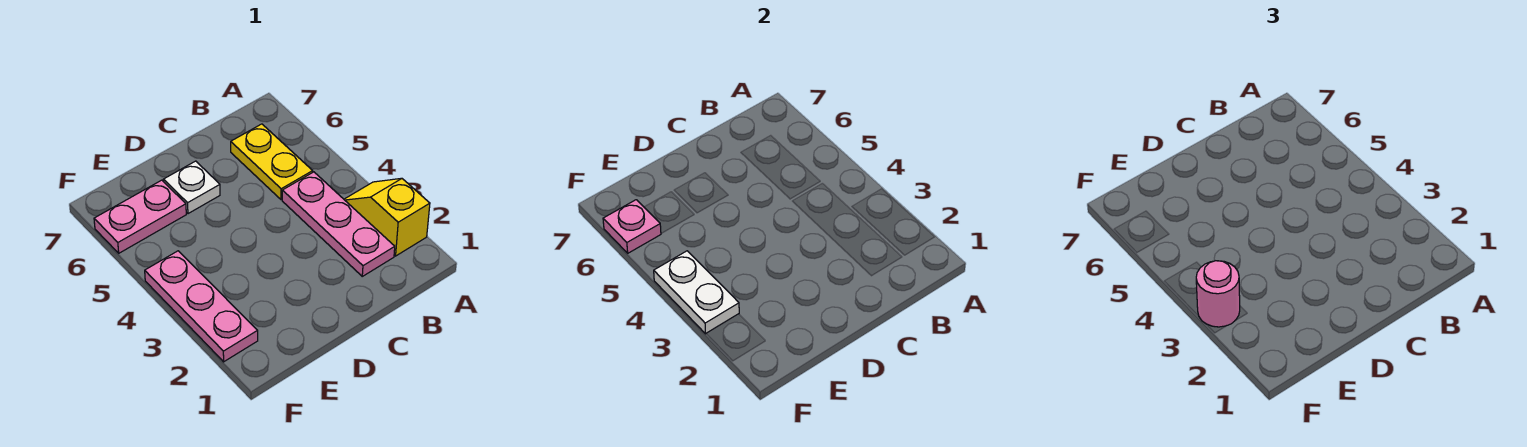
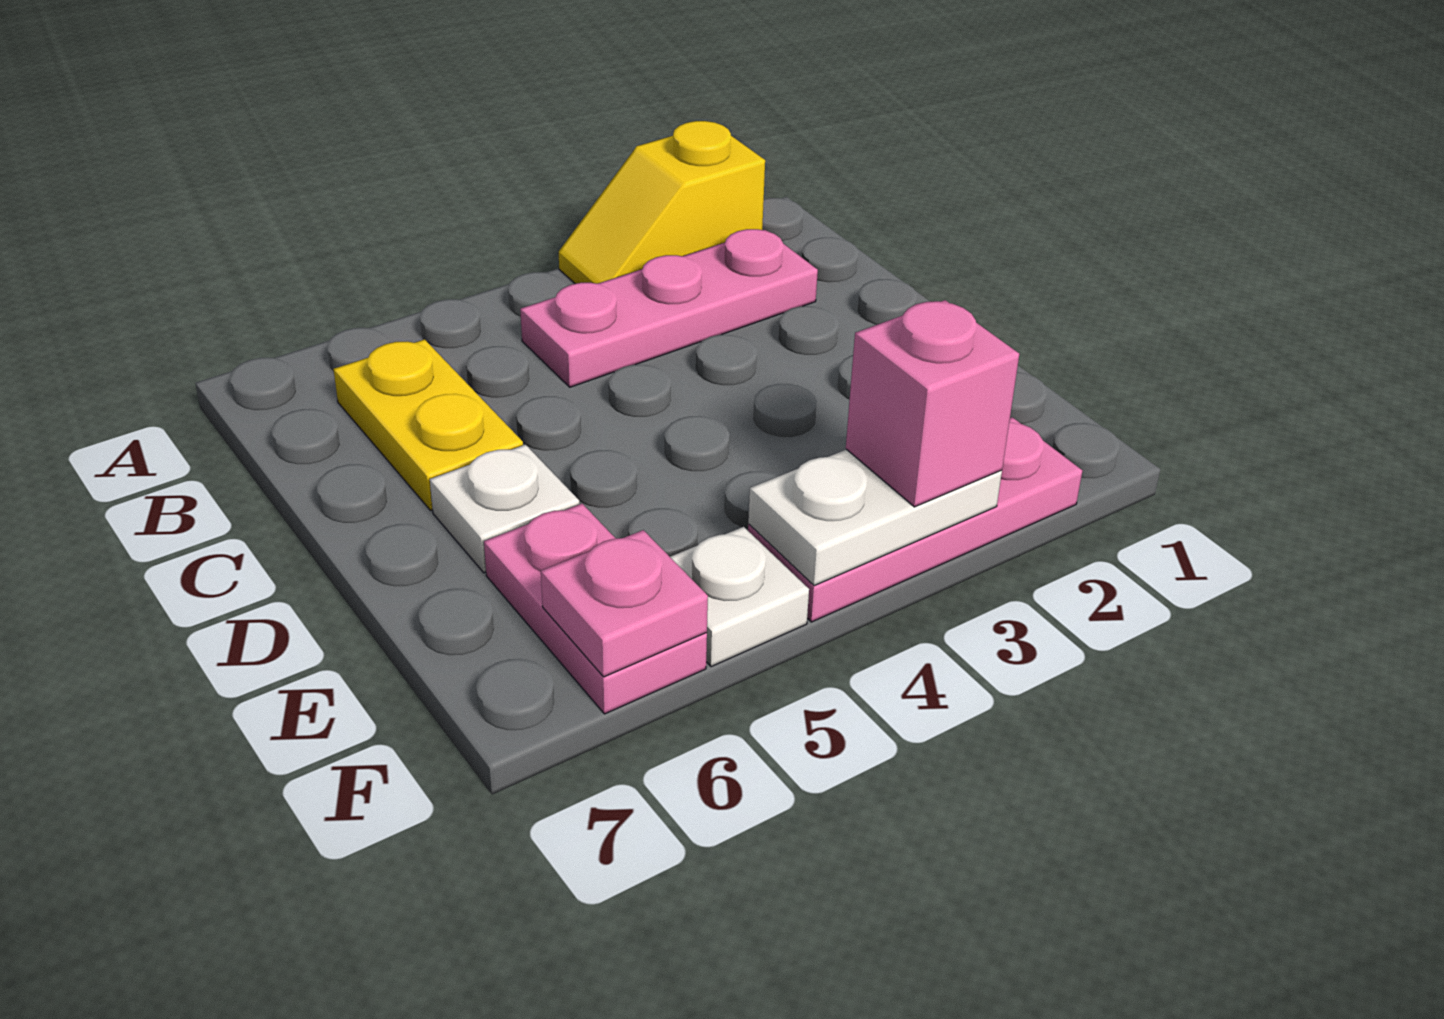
yellow 1x2 plate [231,124,313,200] -> yellow 1x2 plate turned to [333,339,523,510]
pink 1x1 round brick [1196,261,1240,327] -> pink 1x1 brick [846,300,1019,507]
none -> white 1x1 plate [670,527,809,667]

